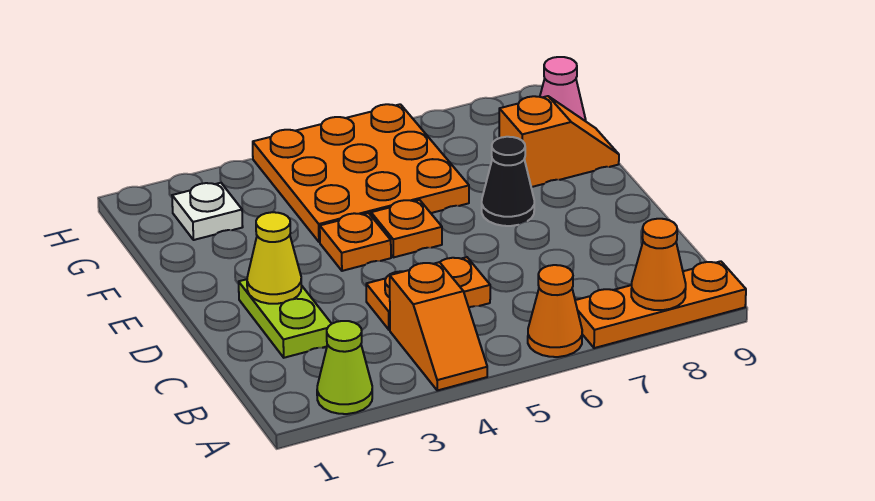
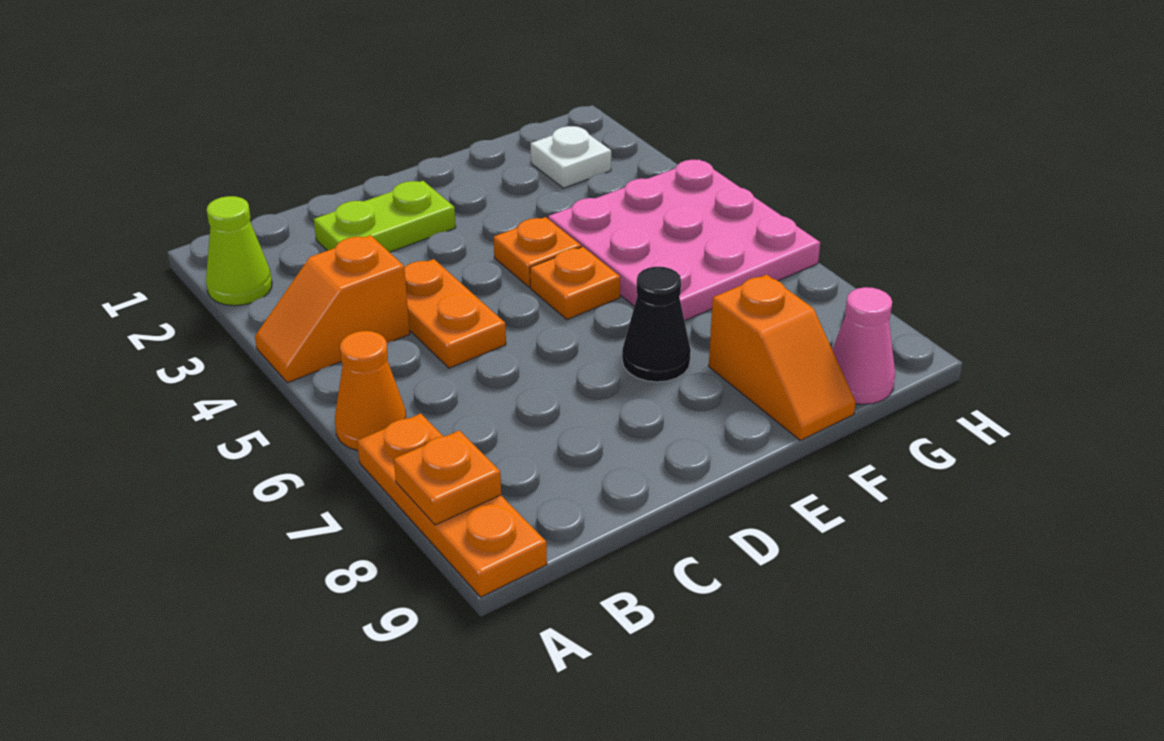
orange 1x1 cone [631,219,686,310] -> orange 1x1 plate [394,430,501,525]
yellow 1x1 cone [247,212,301,304] -> none
orange 3x3 plate [253,104,469,242] -> pink 3x3 plate [548,160,820,321]

